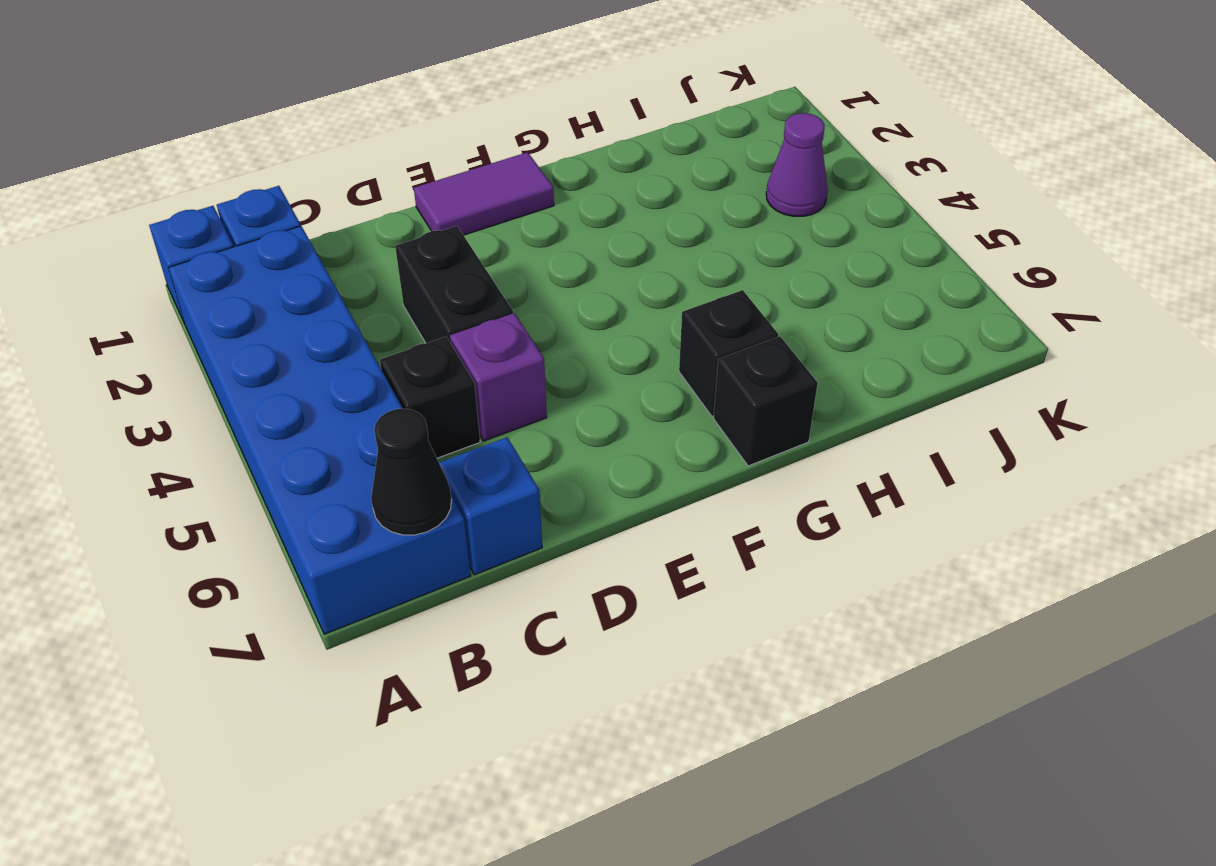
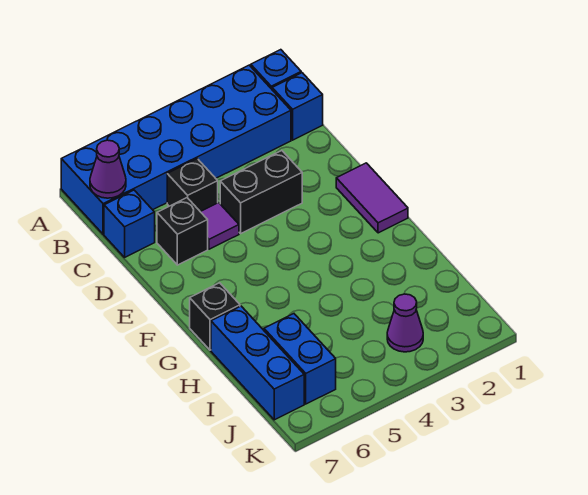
black 1x1 cone [371,409,452,535] -> purple 1x1 cone [90,140,126,198]
purple 1x1 brick [450,313,547,441] -> purple 1x1 tile [201,203,239,249]
black 1x1 brick [679,290,778,416] -> black 1x1 brick moved to [157,198,208,265]
none -> blue 1x3 brick [211,306,304,420]
none -> blue 1x2 brick [264,314,336,404]

